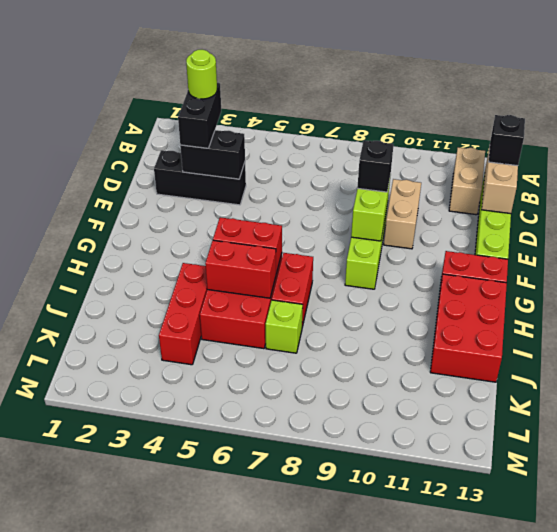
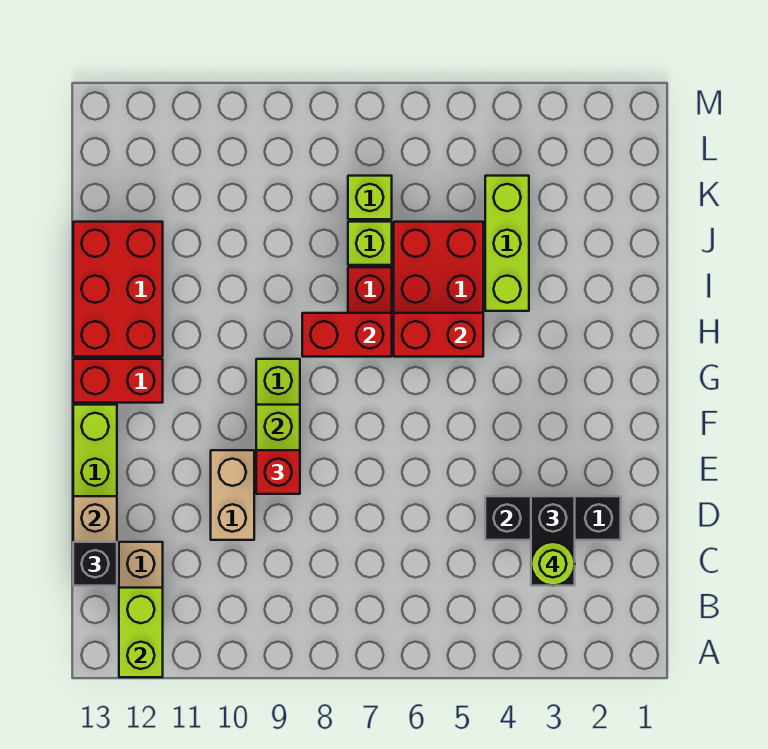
none -> lime 1x2 brick [119,588,163,677]
black 1x1 brick [357,140,394,192] -> red 1x1 brick [256,450,300,494]
red 1x3 brick [159,263,207,365] -> lime 1x3 brick [485,176,529,311]
red 1x2 brick [205,240,276,298] -> red 1x2 brick moved to [302,313,392,357]
none -> lime 1x1 brick [348,176,392,219]

